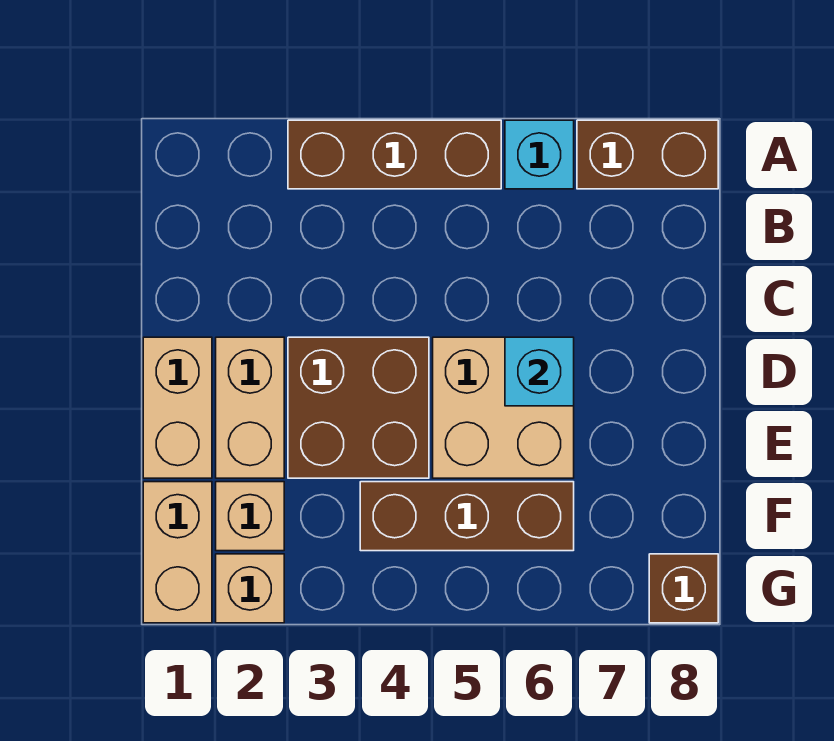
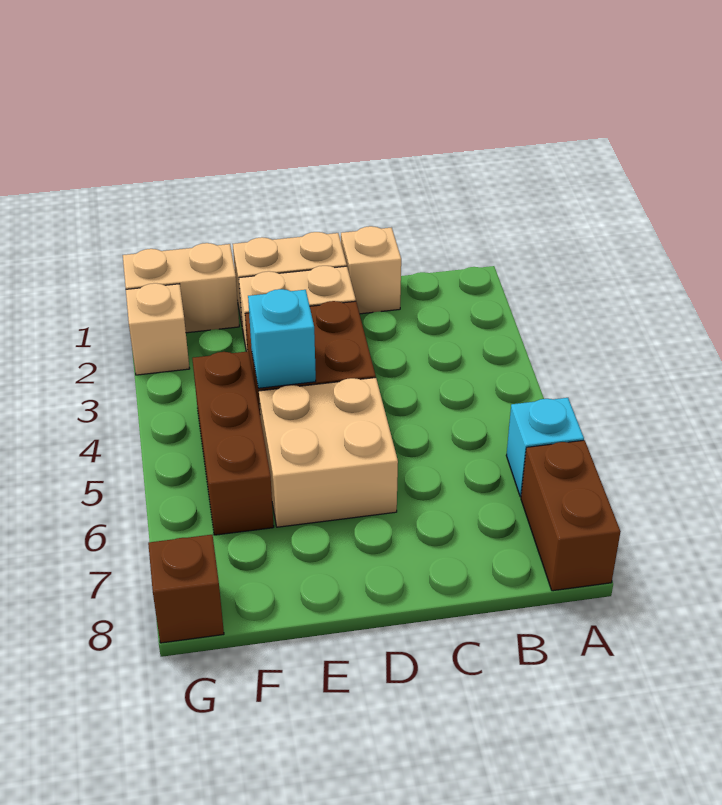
brown 1x3 brick [288,120,501,189] -> none
cyan 1x1 brick [505,337,574,406] -> cyan 1x1 brick moved to [248,289,316,388]
tan 1x1 brick [216,482,284,551] -> tan 1x1 brick moved to [341,226,401,314]

